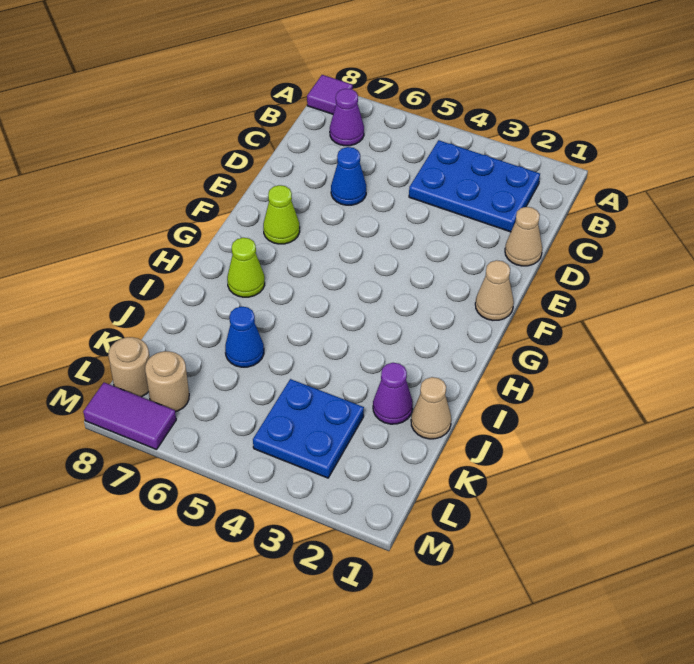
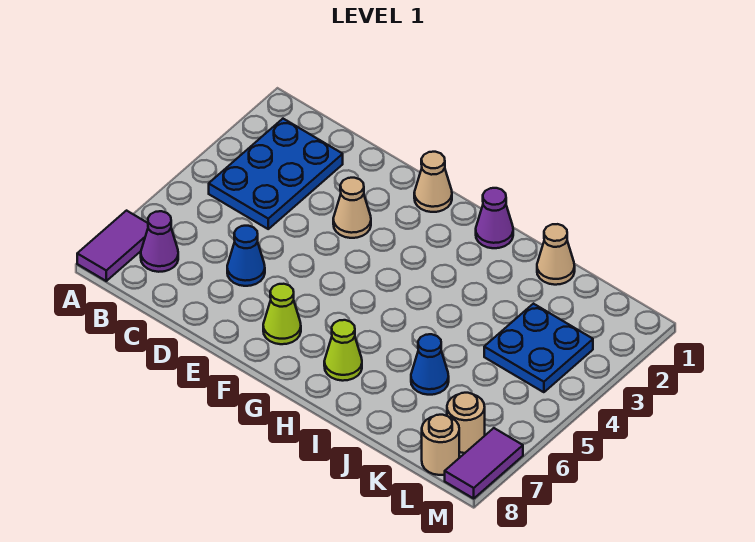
purple 1x1 tile [307,75,353,114] -> purple 1x2 tile [77,211,148,281]
tan 1x1 cone [505,207,542,266] -> tan 1x1 cone moved to [333,178,371,238]
purple 1x1 cone [373,363,413,424] -> purple 1x1 cone moved to [476,188,513,248]

